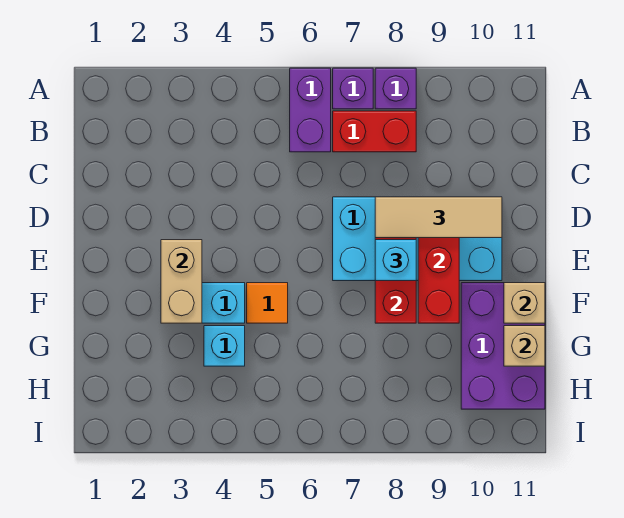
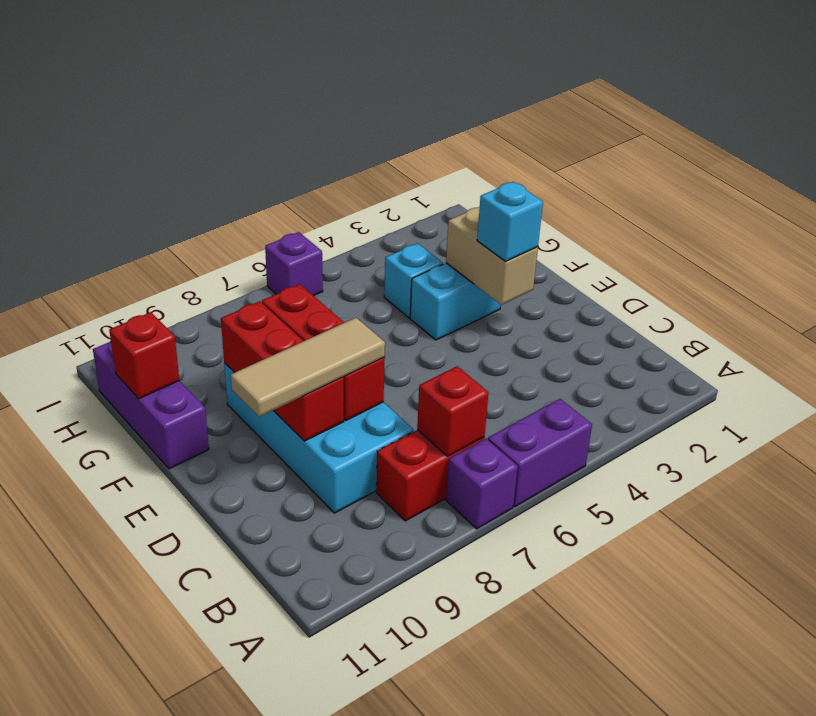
purple 1x2 brick [290,68,331,152] -> purple 1x2 brick turned to [488,399,592,507]
purple 1x1 brick [375,68,416,109] -> purple 1x1 brick moved to [265,232,323,296]
none -> red 1x1 brick [417,366,489,456]
cyan 2x4 brick [333,197,502,281] -> cyan 2x4 brick turned to [224,363,414,513]
cyan 1x1 brick [375,240,416,281] -> cyan 1x1 brick moved to [477,182,543,261]
orange 1x1 tile [247,283,288,323] -> none
purple 2x3 brick [461,283,545,409] -> purple 1x3 brick [93,341,209,469]
tan 1x1 brick [504,283,545,323] -> none
tan 1x1 brick [504,326,545,366] -> red 1x1 brick [109,312,179,399]

